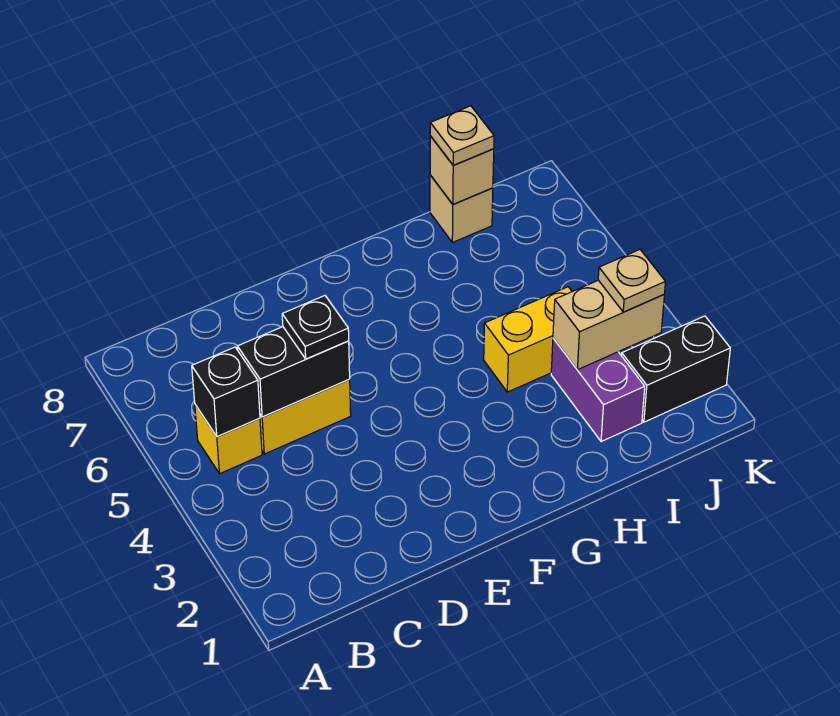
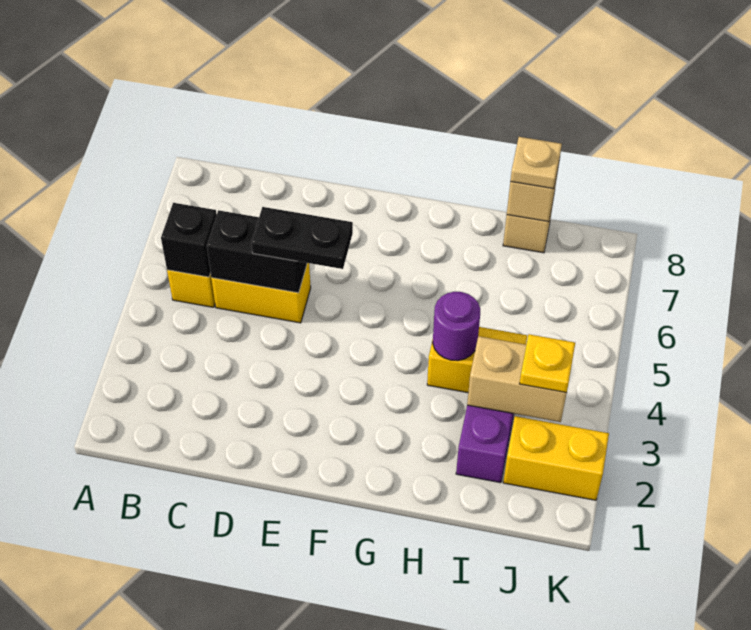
black 1x1 plate [282,296,349,359] -> black 1x2 plate [251,207,353,269]
none -> purple 1x1 round brick [433,292,480,361]
black 1x2 brick [622,316,730,422] -> yellow 1x2 brick [503,416,609,500]
tan 1x1 plate [598,250,665,312] -> yellow 1x1 plate [519,334,575,393]

